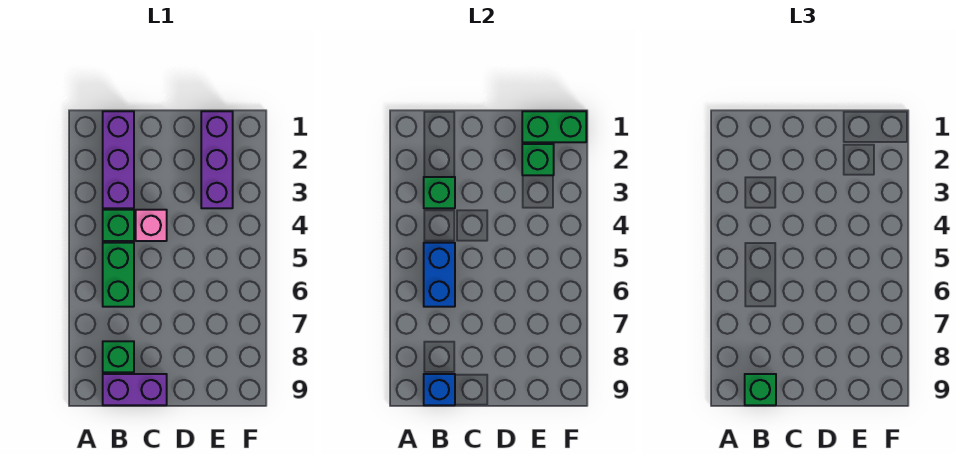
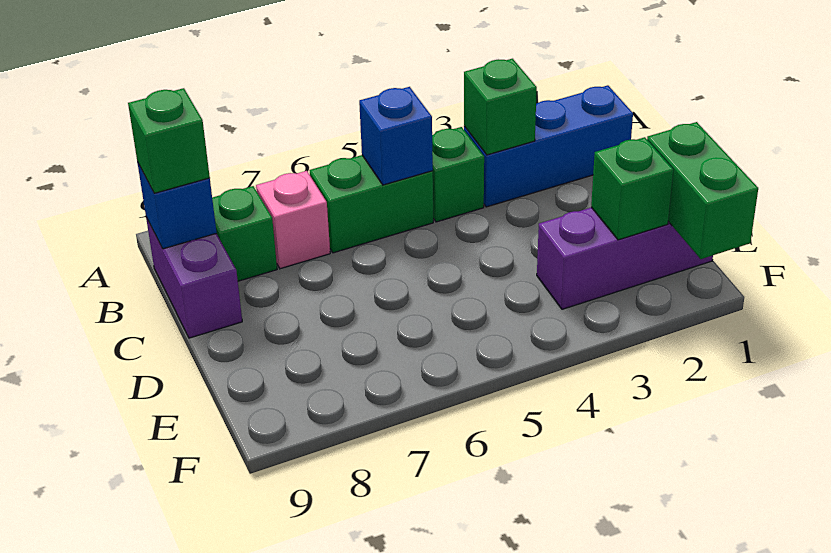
purple 1x3 brick [103,111,134,208] -> blue 1x3 brick [464,85,633,207]
blue 1x2 brick [424,243,455,307] -> blue 1x1 brick [359,87,433,185]
pink 1x1 brick [136,210,167,241] -> pink 1x1 brick moved to [256,171,330,269]

